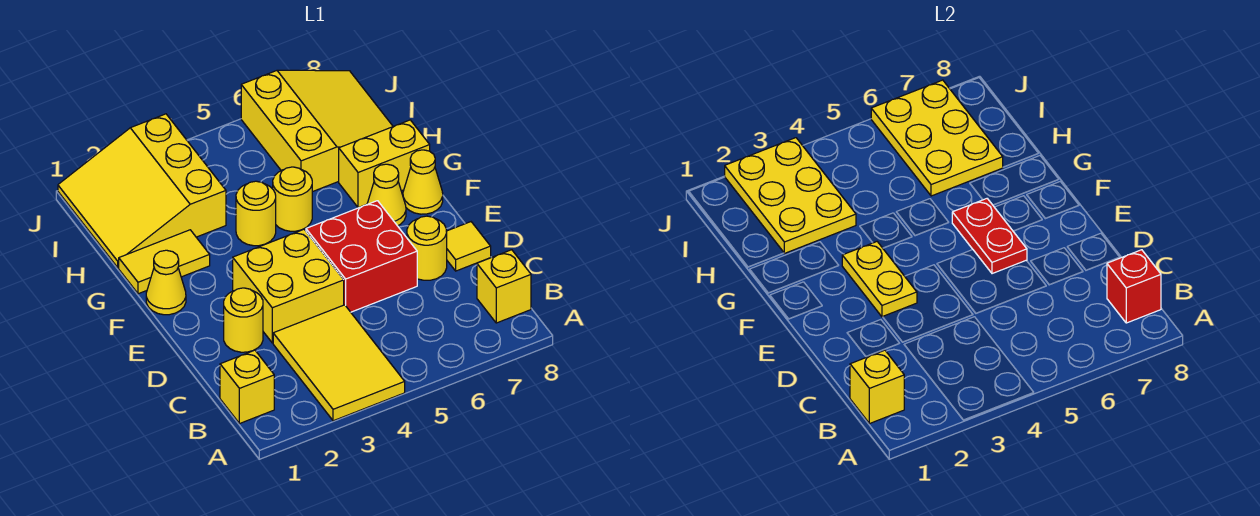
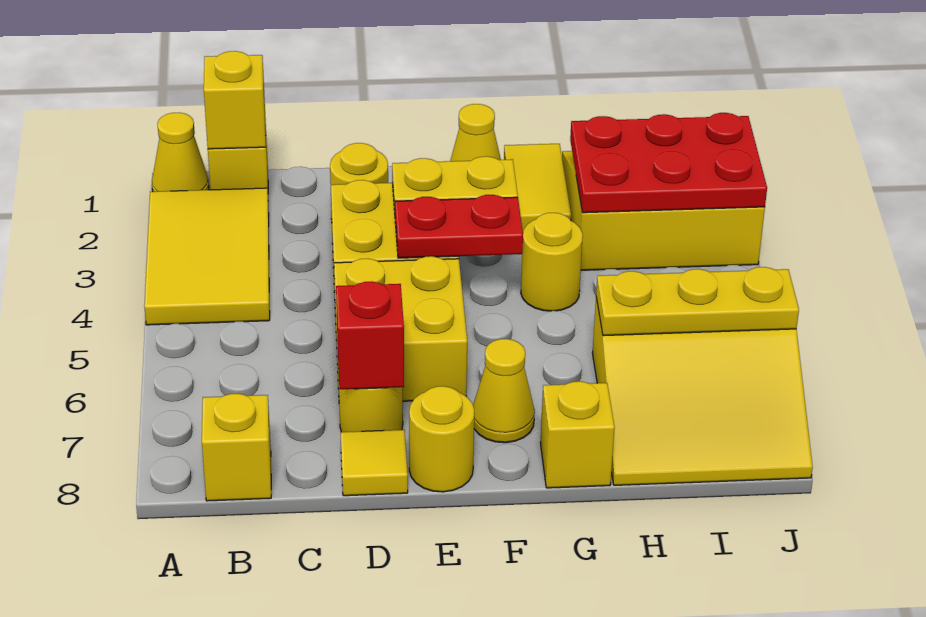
yellow 2x3 tile [273,305,405,421] -> yellow 2x3 tile turned to [144,188,270,325]
red 1x1 brick [1107,250,1161,323] -> red 1x1 brick moved to [336,281,404,389]
red 2x2 brick [306,201,417,312] -> yellow 2x2 brick [334,256,467,401]
red 1x2 plate [952,199,1027,274] -> red 1x2 plate moved to [395,195,523,258]
yellow 1x1 cone [403,150,443,214] -> yellow 1x1 cone moved to [152,113,209,192]
yellow 1x1 round brick [273,167,312,231] -> yellow 1x1 round brick moved to [409,386,474,492]
yellow 1x2 brick [339,120,430,208] -> yellow 1x1 brick [540,381,615,488]
yellow 2x3 plate [725,138,856,253] -> red 2x3 plate [570,113,767,213]
yellow 2x3 plate [871,80,1003,196] -> yellow 1x3 plate [596,267,799,336]

